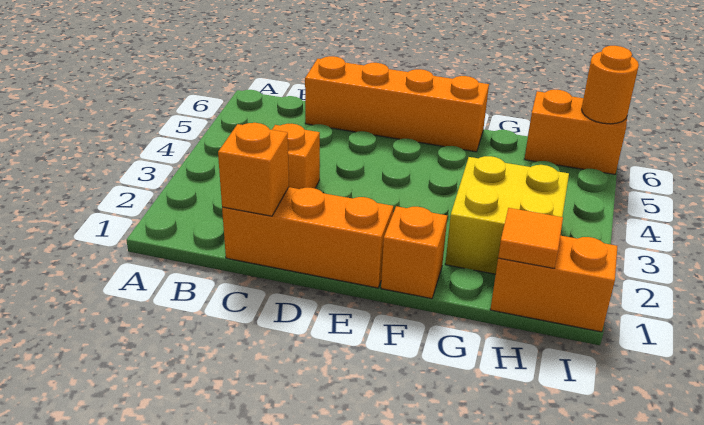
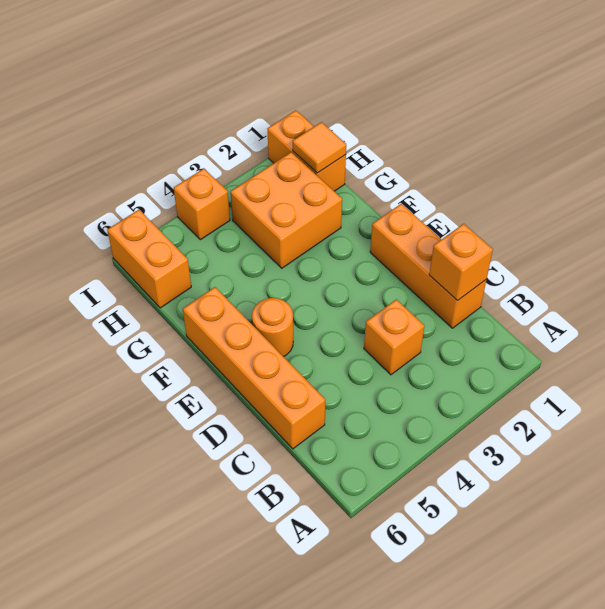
orange 1x1 brick [381,206,447,299] -> orange 1x1 brick moved to [174,169,230,240]
yellow 2x2 brick [445,156,569,274] -> orange 2x2 brick [231,152,342,268]
orange 1x1 round brick [582,46,639,124] -> orange 1x1 round brick moved to [252,298,293,357]

